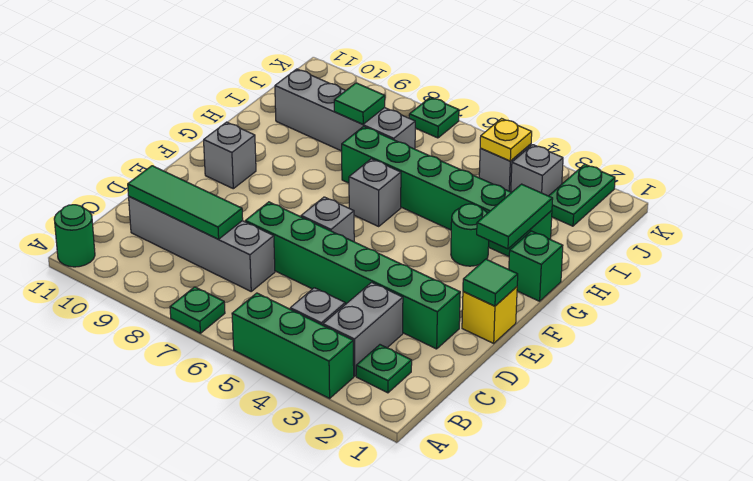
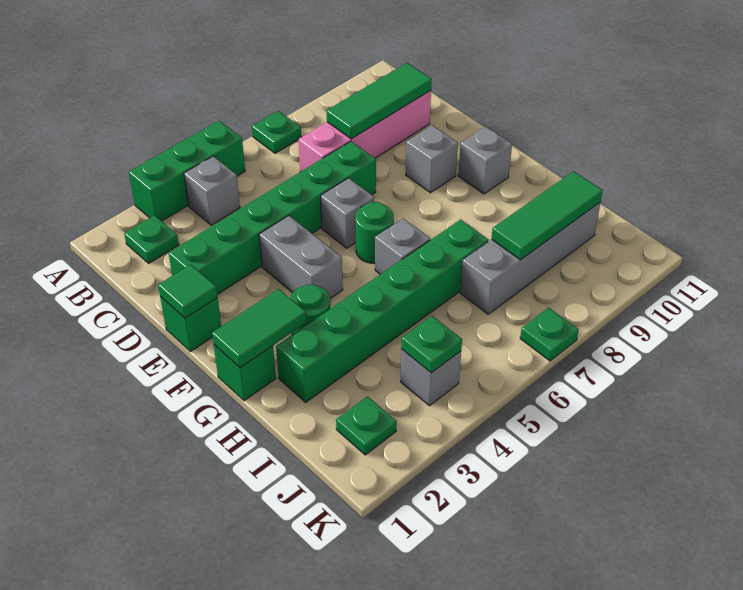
green 1x1 round brick [54,205,95,267] -> green 1x1 round brick moved to [355,202,394,263]
grey 1x2 brick [323,282,403,376] -> grey 1x2 brick moved to [259,216,343,299]
grey 1x4 brick [129,197,275,291] -> pink 1x4 brick [298,91,431,172]
yellow 1x1 brick [462,287,517,343] -> green 1x1 brick [160,297,221,352]
green 1x2 tile [477,184,553,249] -> green 1x2 tile turned to [212,289,306,368]
green 1x1 tile [334,83,385,124] -> green 1x3 tile [492,171,603,260]
green 1x2 plate [549,164,615,226] -> green 1x1 plate [336,396,397,455]
grey 1x1 brick [511,145,563,196] -> grey 1x1 brick moved to [406,125,458,193]
yellow 1x1 plate [480,119,532,161] -> green 1x1 plate [401,316,462,373]

